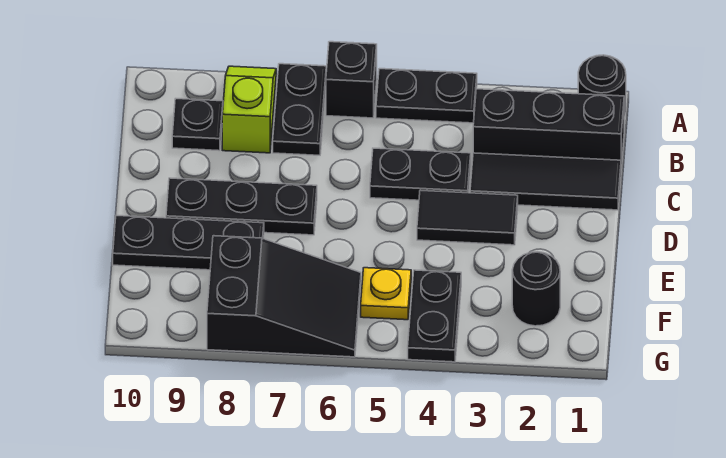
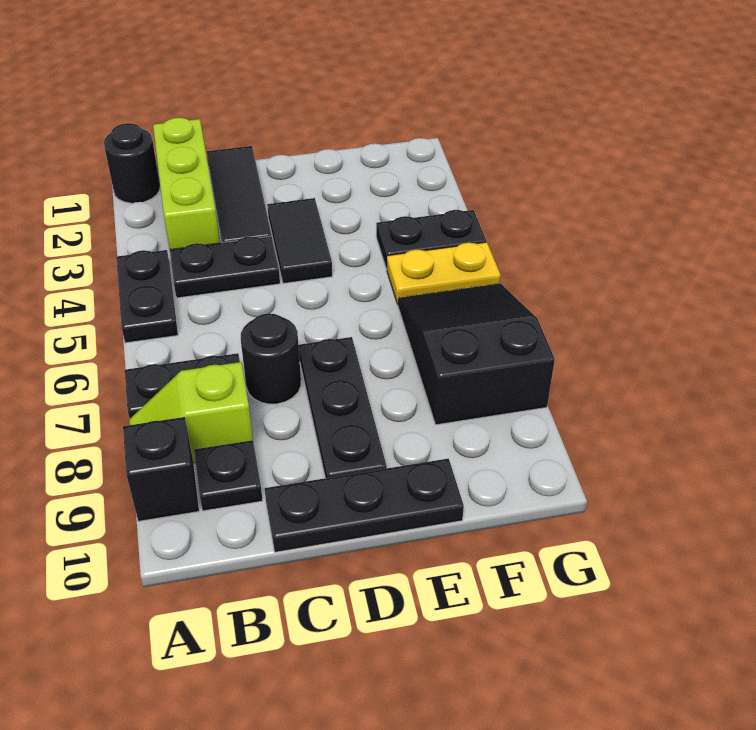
black 1x1 brick [326,42,377,118] -> black 1x1 brick moved to [123,417,199,521]
black 1x3 brick [473,89,624,168] -> lime 1x3 brick [153,118,220,249]
black 1x2 plate [370,148,471,200] -> black 1x2 plate turned to [170,236,280,298]
black 1x3 plate [113,215,264,270] -> black 1x3 plate turned to [264,459,464,552]
black 1x1 round brick [512,252,560,326] -> black 1x1 round brick moved to [241,313,301,404]
yellow 1x1 plate [361,268,411,320] -> yellow 1x2 plate [387,242,501,304]

